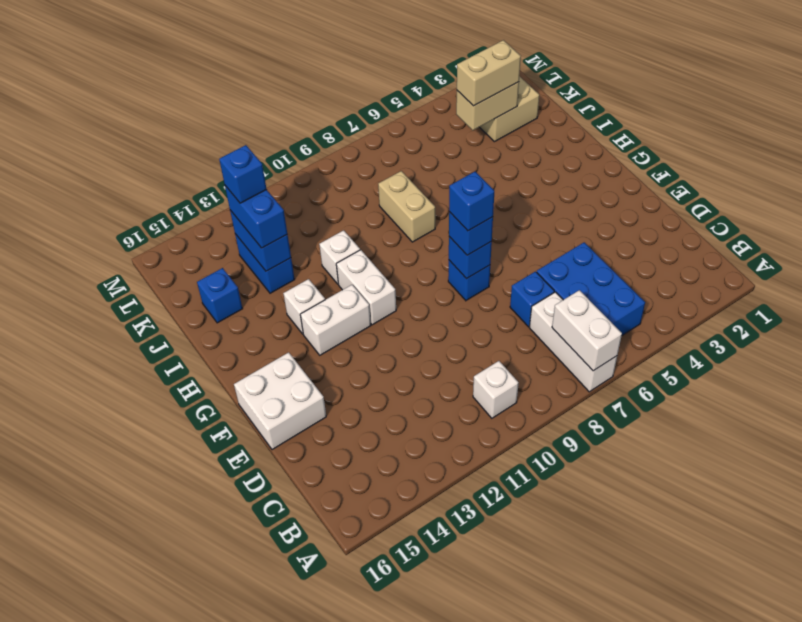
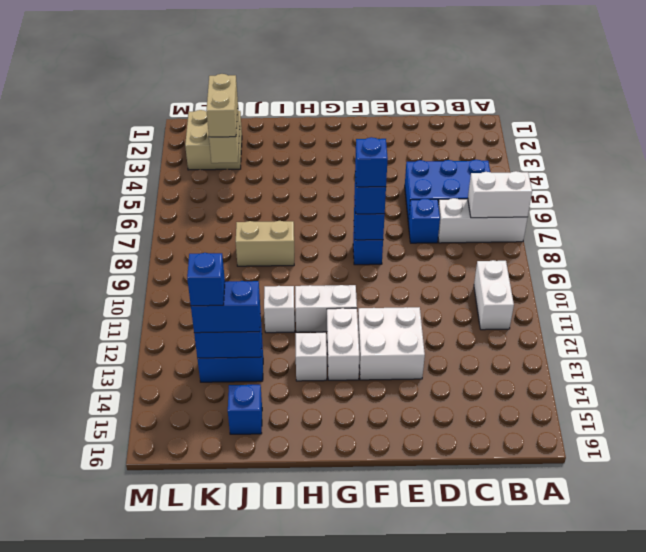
white 1x1 brick [473,361,518,418] -> white 1x2 brick [474,260,514,330]
white 2x2 brick [234,352,326,450] -> white 2x2 brick moved to [358,307,425,380]

